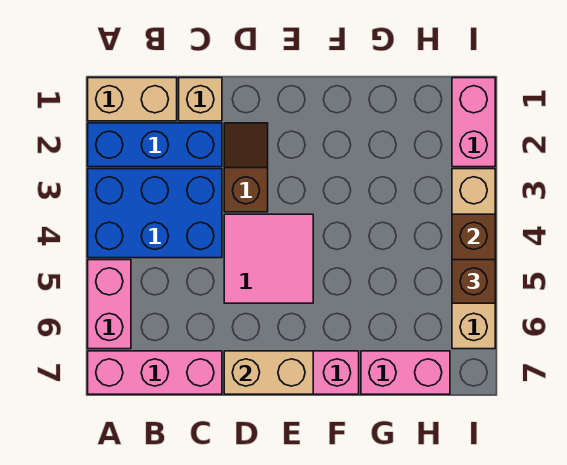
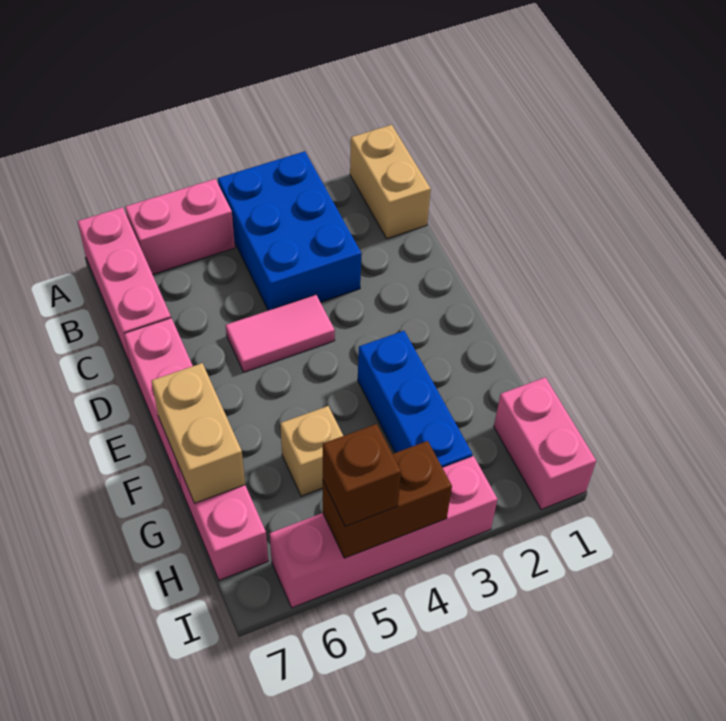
blue 1x3 brick [88,123,222,167] -> blue 1x3 brick moved to [358,331,472,468]
tan 1x1 brick [179,78,222,121] -> tan 1x1 brick moved to [280,406,343,496]
brown 1x2 slope [224,123,268,212] -> none
pink 2x2 tile [224,214,313,303] -> pink 1x2 tile [226,295,335,372]
tan 1x2 brick [224,351,313,394] -> tan 1x2 brick moved to [152,363,245,503]
pink 1x2 brick [452,78,495,167] -> pink 1x2 brick turned to [494,377,596,509]
tan 1x4 brick [452,169,495,349] -> pink 1x4 brick [270,456,498,608]

